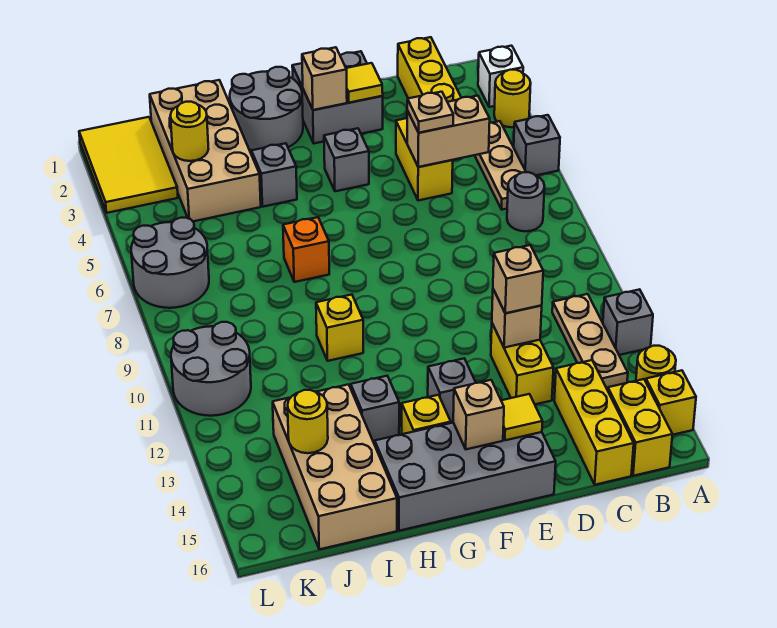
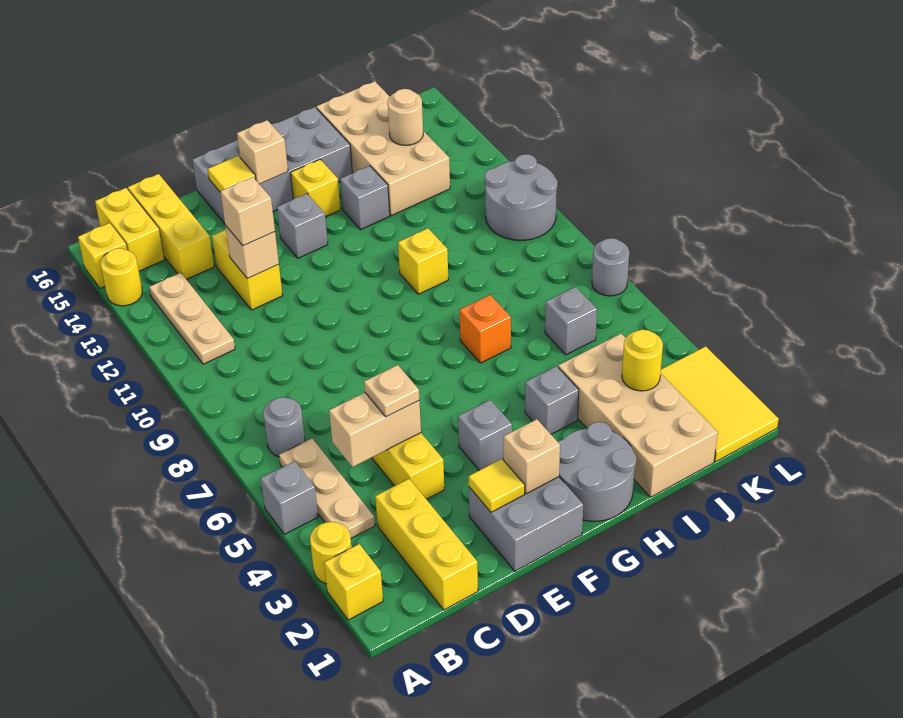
white 1x1 brick [478,46,523,107] -> yellow 1x1 brick [324,544,383,620]
grey 1x1 brick [603,289,653,355] -> grey 1x1 brick moved to [545,287,597,355]
yellow 1x1 round brick [288,390,328,453] -> tan 1x1 round brick [388,89,423,145]
grey 2x2 round brick [131,218,209,308] -> grey 1x1 round brick [592,238,629,296]

